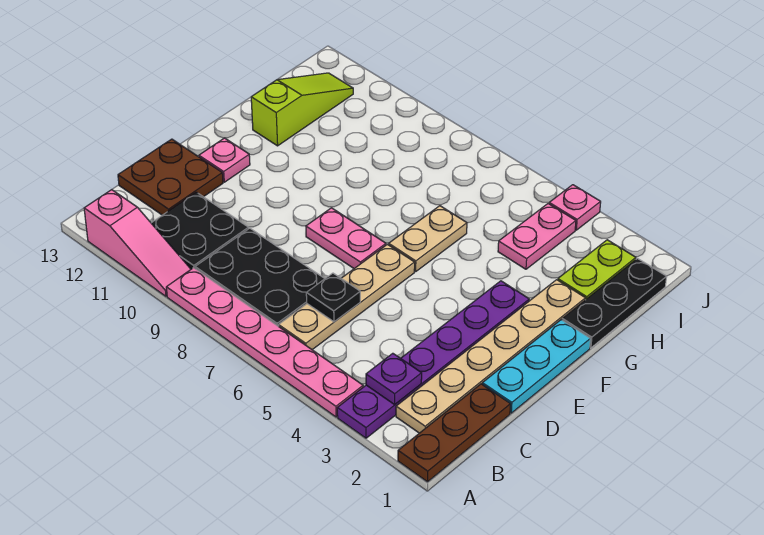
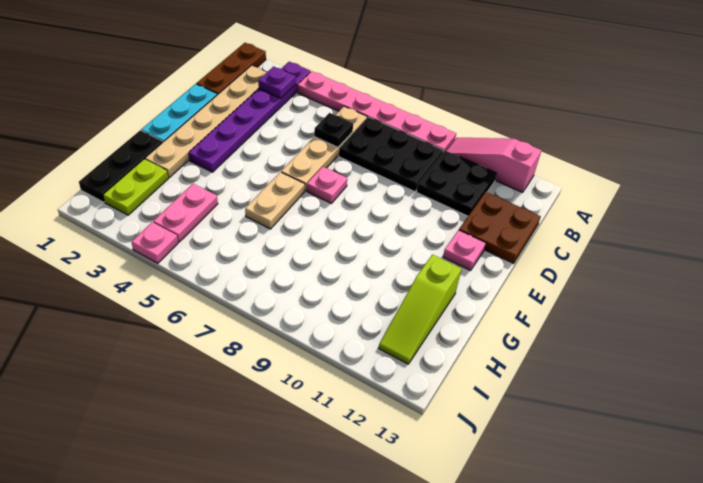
pink 1x2 plate [306,208,386,268] -> pink 1x1 plate [307,167,347,204]

